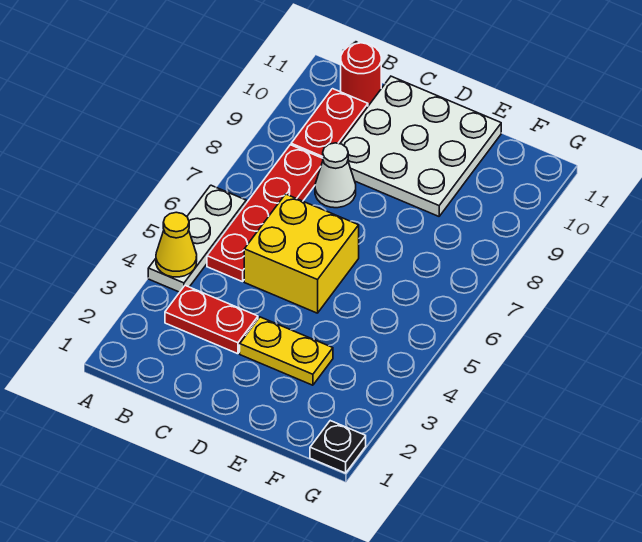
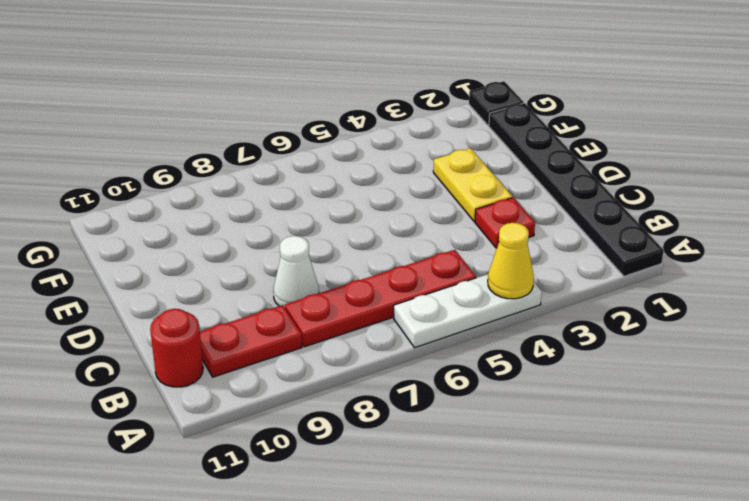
none -> black 1x6 plate [489,103,664,276]
red 1x2 plate [165,285,258,354] -> red 1x1 plate [475,197,535,248]
yellow 2x2 brick [244,194,359,313] -> none
white 3x3 plate [340,76,501,216] -> none

